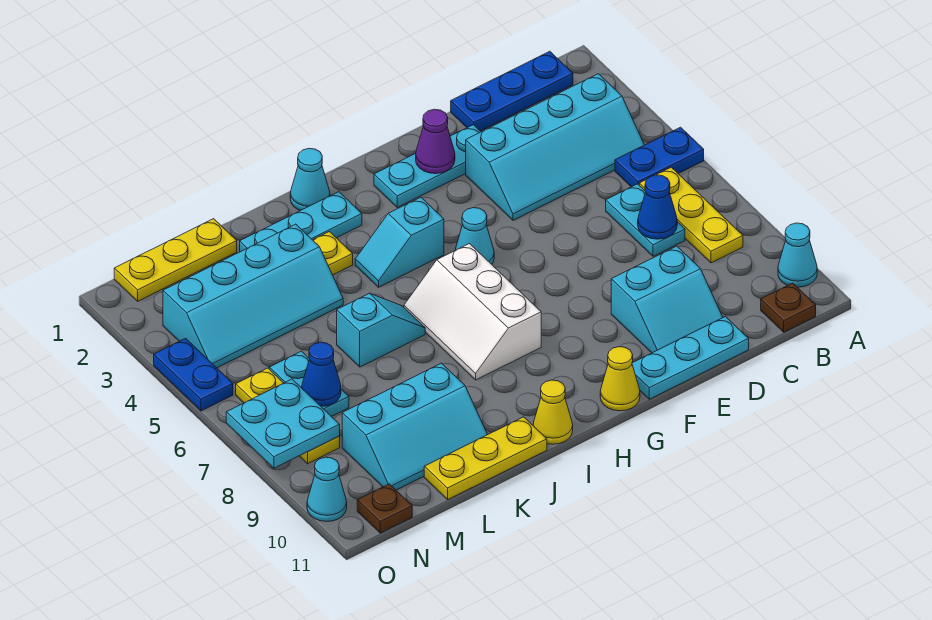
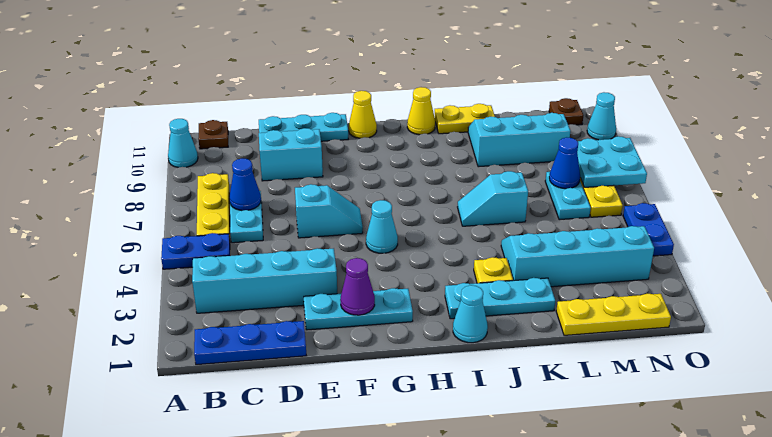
cyan 1x2 slope [355,197,444,287] -> cyan 1x2 slope moved to [295,184,363,238]
white 2x3 slope [404,244,541,380] -> none
yellow 1x3 plate [424,417,547,499] -> yellow 1x2 plate [435,104,495,134]

